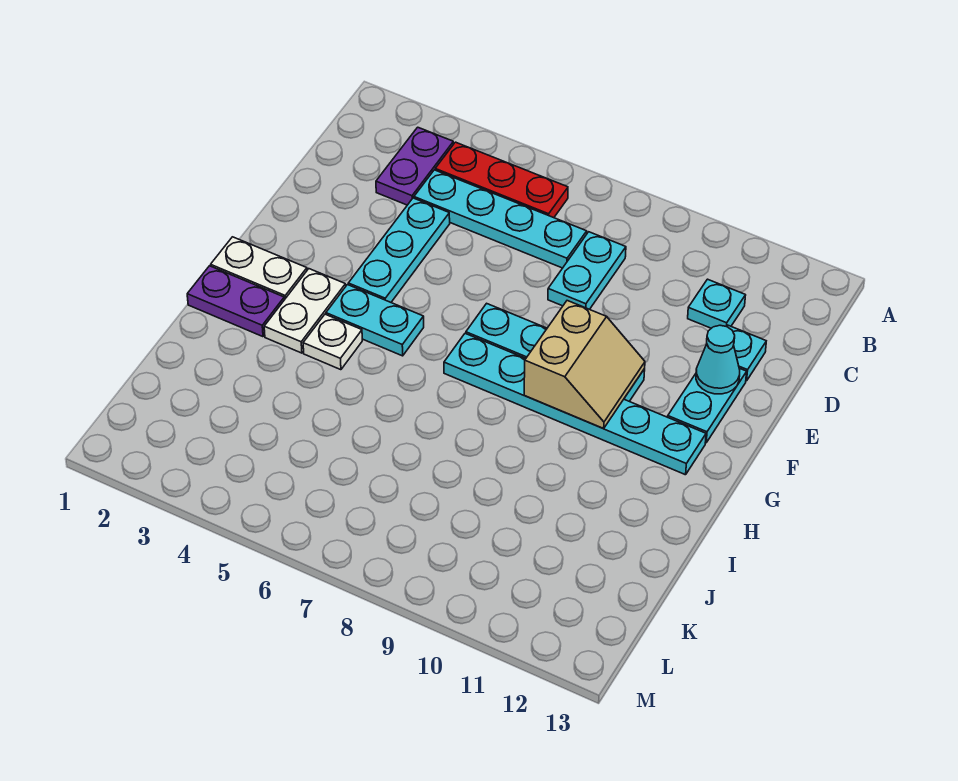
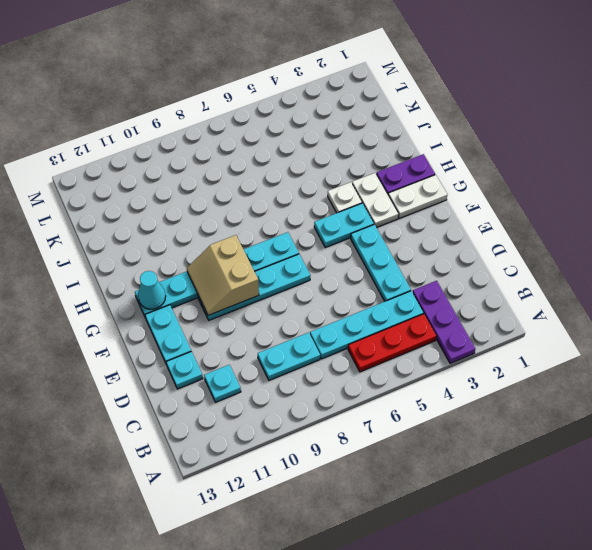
purple 1x2 plate [376,127,453,205] -> purple 1x3 plate [413,281,475,364]
cyan 1x2 plate [548,232,626,309] -> cyan 1x2 plate turned to [258,332,320,380]
cyan 1x1 cone [696,325,740,394] -> cyan 1x1 cone moved to [138,271,166,309]

